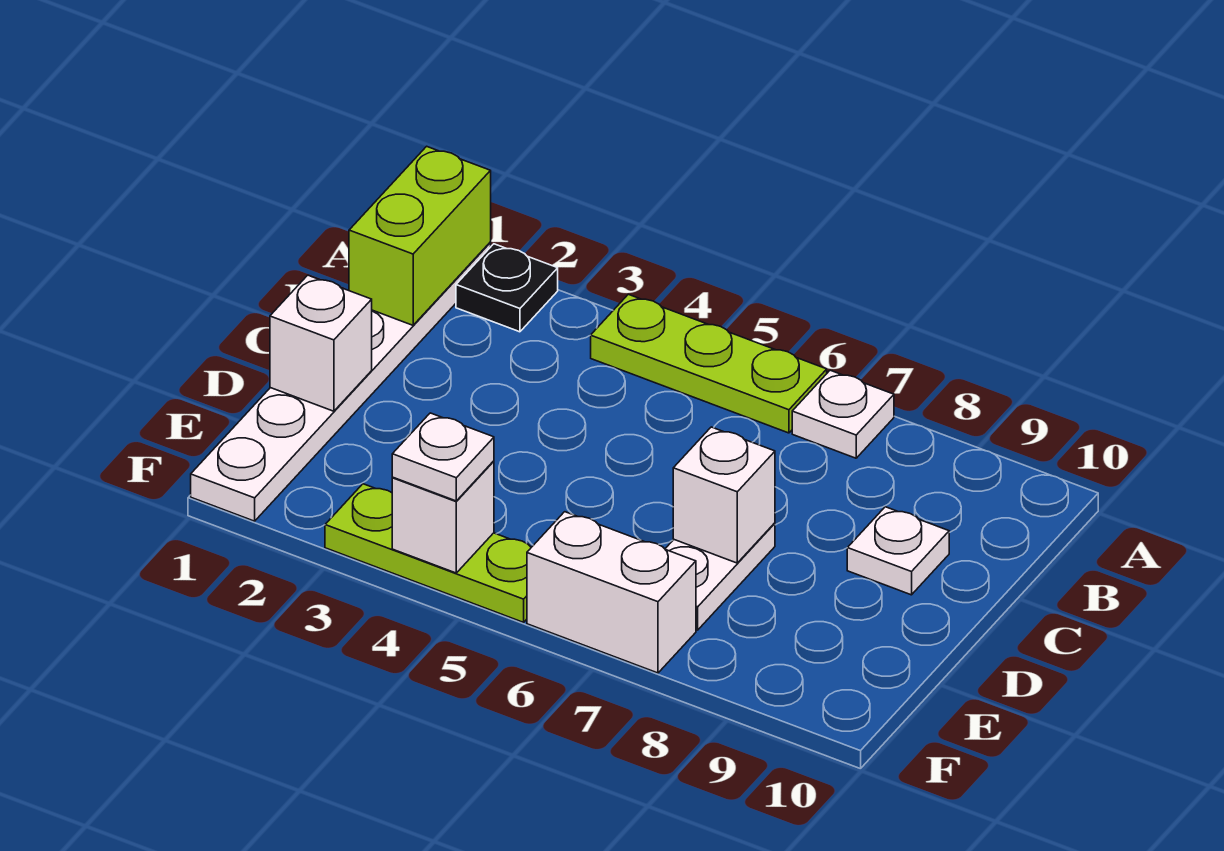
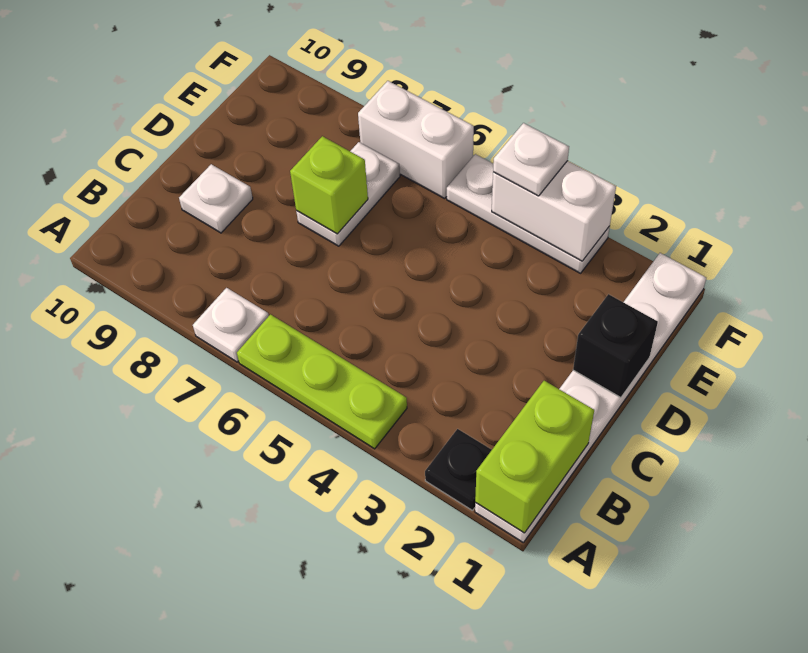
white 1x1 brick [270,275,372,411] -> black 1x1 brick [573,294,658,397]
white 1x1 brick [673,427,775,563] -> lime 1x1 brick [290,136,368,234]
lime 1x3 plate [325,484,531,622] -> white 1x3 plate [447,154,610,273]
white 1x1 brick [392,461,494,573] -> white 1x2 brick [492,161,616,261]

